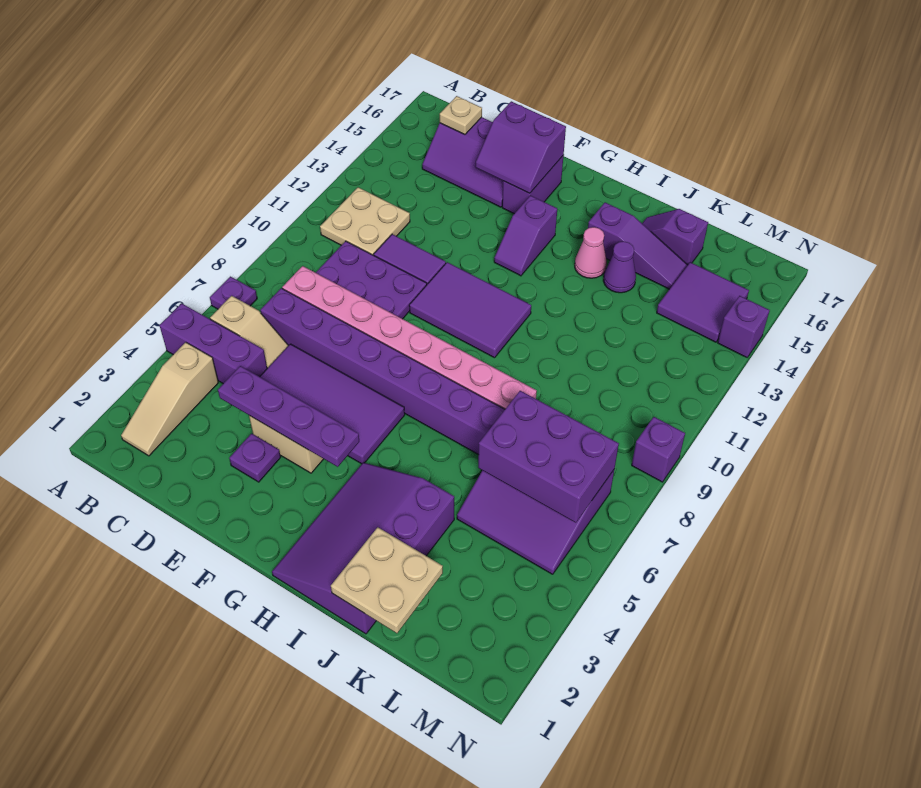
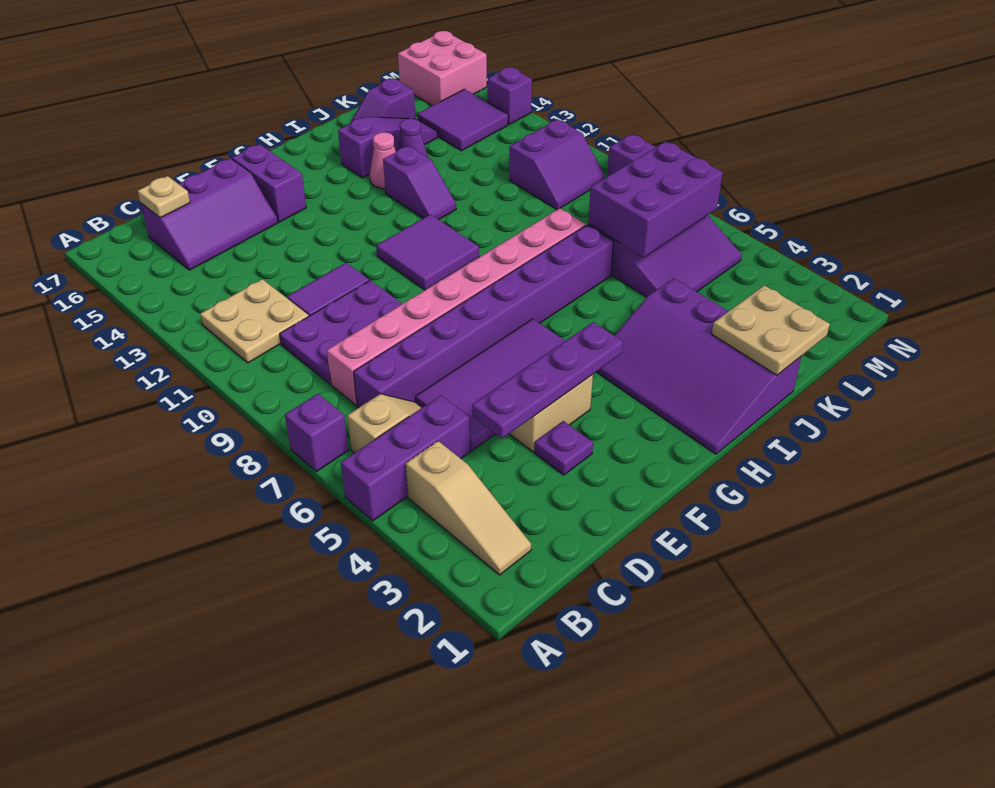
purple 1x1 plate [210,277,257,309] -> purple 1x1 brick [285,394,349,472]
purple 2x2 slope [476,101,566,193] -> purple 2x2 slope moved to [509,119,605,210]
purple 2x3 tile [409,262,531,358] -> purple 2x2 tile [376,215,479,290]
purple 1x2 slope [494,196,557,276] -> purple 1x2 slope moved to [383,146,456,220]
none -> pink 2x2 brick [398,31,487,106]

